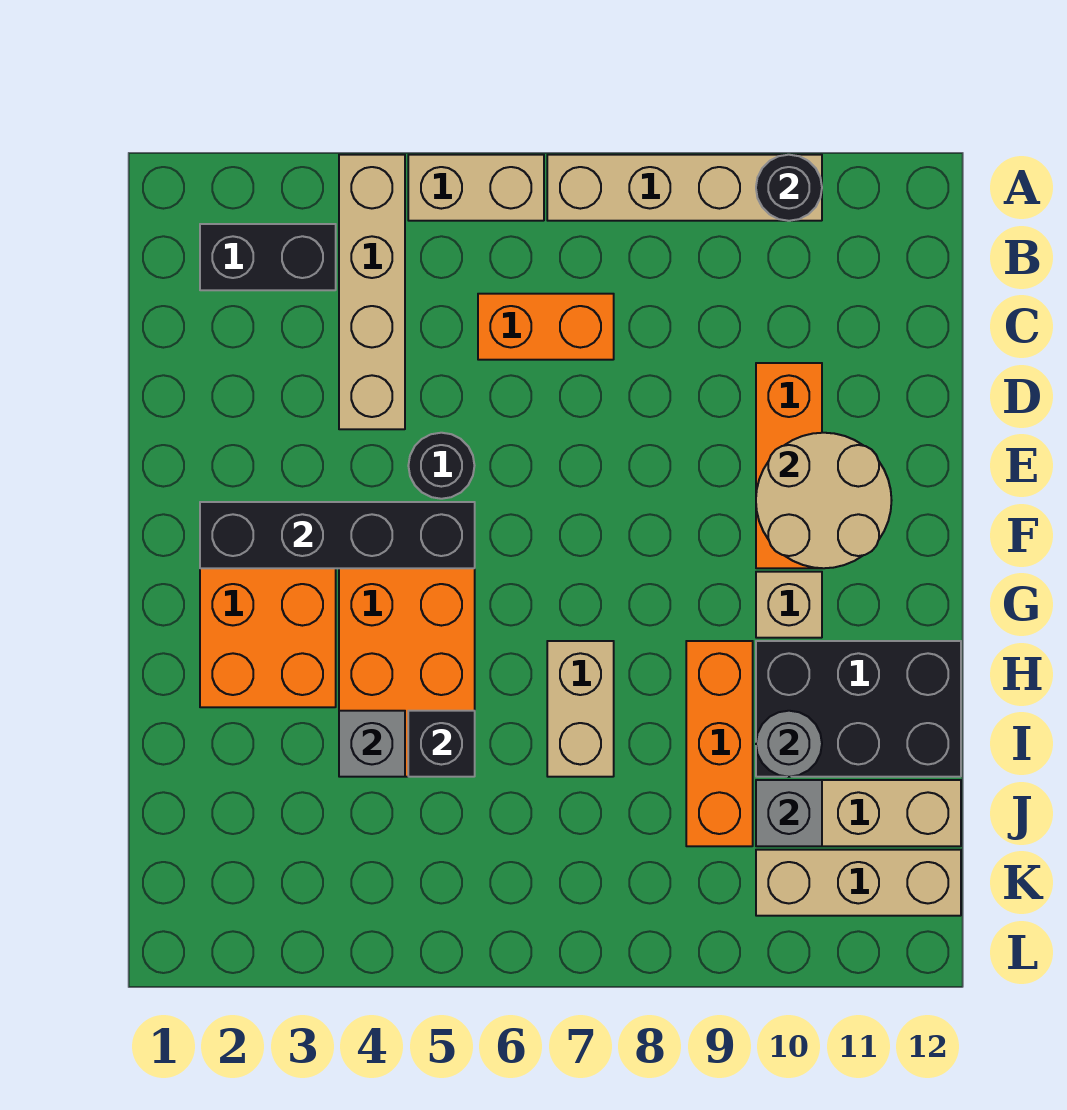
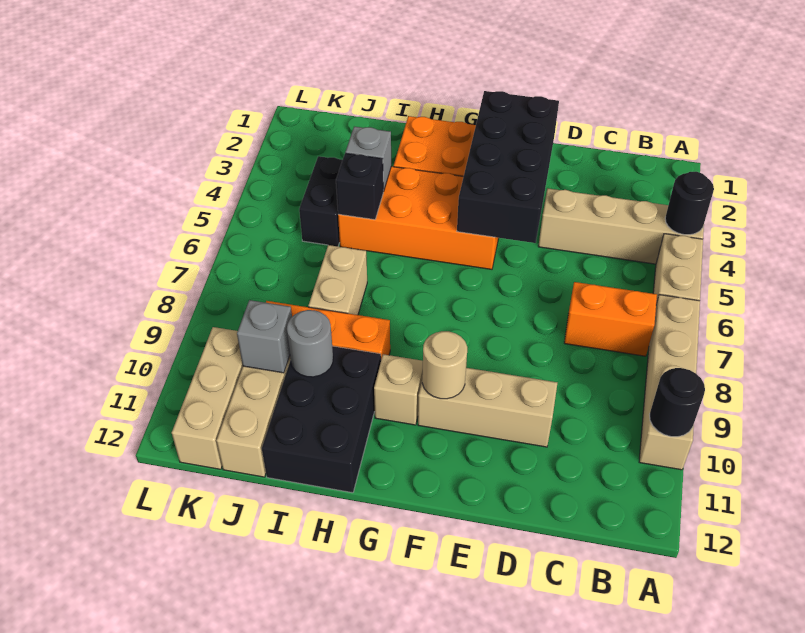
black 1x2 brick [200,224,336,290] -> black 1x2 brick moved to [299,156,342,246]
orange 1x2 brick [478,294,614,360] -> orange 1x2 brick turned to [564,282,657,356]
orange 1x3 brick [756,363,822,568] -> tan 1x3 brick [418,368,557,447]
black 1x1 round brick [408,433,475,499] -> black 1x1 round brick moved to [665,172,714,235]
tan 2x2 round brick [756,433,892,568] -> tan 1x1 round brick [422,331,467,399]
black 1x4 brick [200,502,475,568] -> black 2x4 brick [457,91,559,243]
tan 1x2 brick [547,641,614,777] -> tan 1x2 brick turned to [308,245,367,315]

